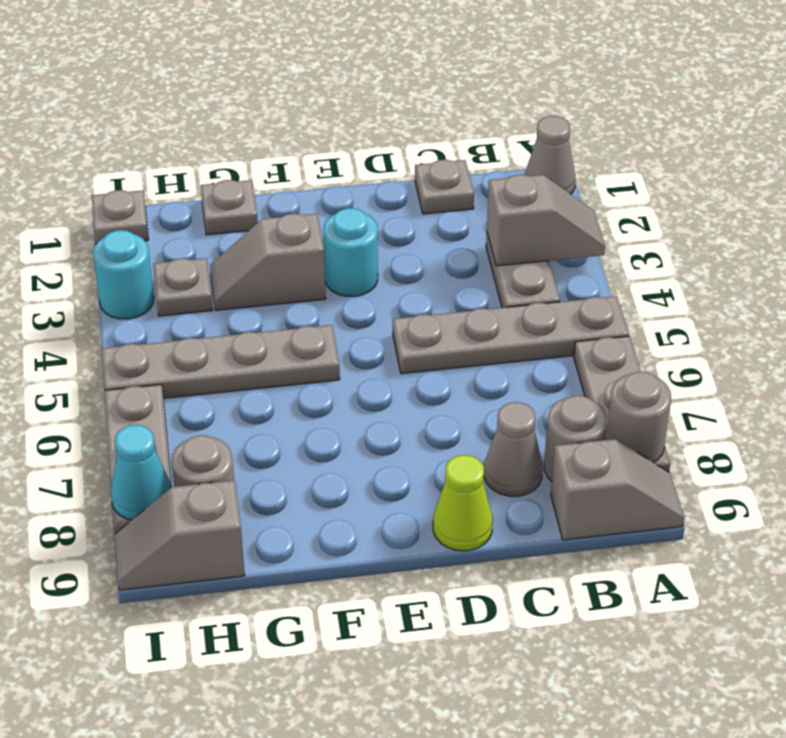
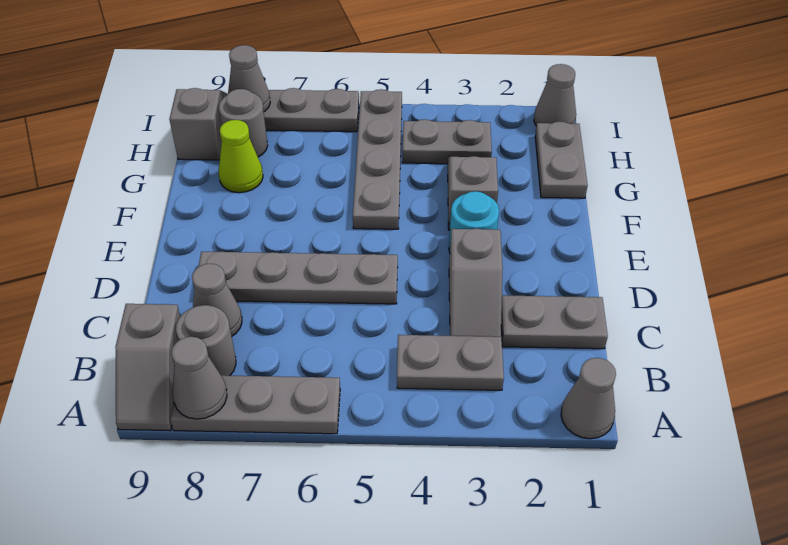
grey 1x2 slope [487,175,605,266] -> grey 1x2 slope moved to [449,229,503,337]
grey 1x4 plate [393,296,629,374] -> grey 1x4 plate turned to [198,252,398,304]
grey 1x1 round brick [606,372,671,463] -> grey 1x1 cone [171,337,227,419]
grey 1x1 plate [415,160,474,214] -> grey 1x2 plate [501,295,608,349]
lime 1x1 cone [433,455,493,551] -> lime 1x1 cone moved to [219,120,263,193]
grey 1x1 plate [201,180,258,235] -> grey 1x2 plate [535,122,588,198]
grey 1x1 plate [153,258,213,316] -> grey 1x2 plate [403,119,492,164]
grey 1x1 plate [92,190,148,244] -> grey 1x1 cone [534,64,576,126]
cyan 1x1 round brick [93,230,154,319] -> none
cyan 1x1 cone [111,425,171,520] -> grey 1x1 cone [228,45,270,112]

